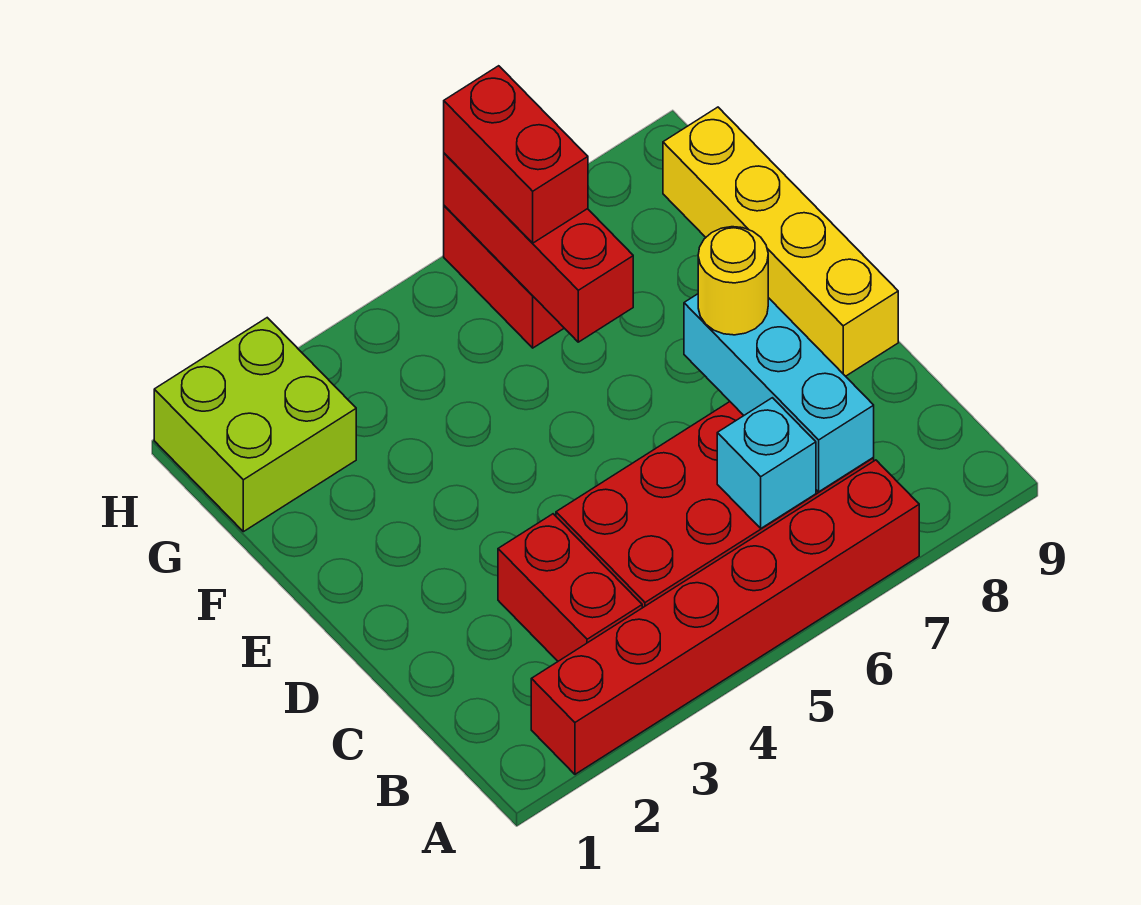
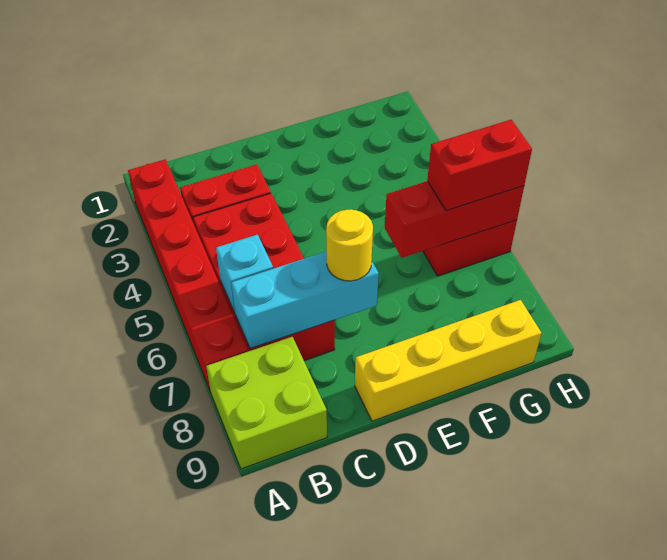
lime 2x2 brick [154,318,356,532] -> lime 2x2 brick moved to [206,337,327,469]

